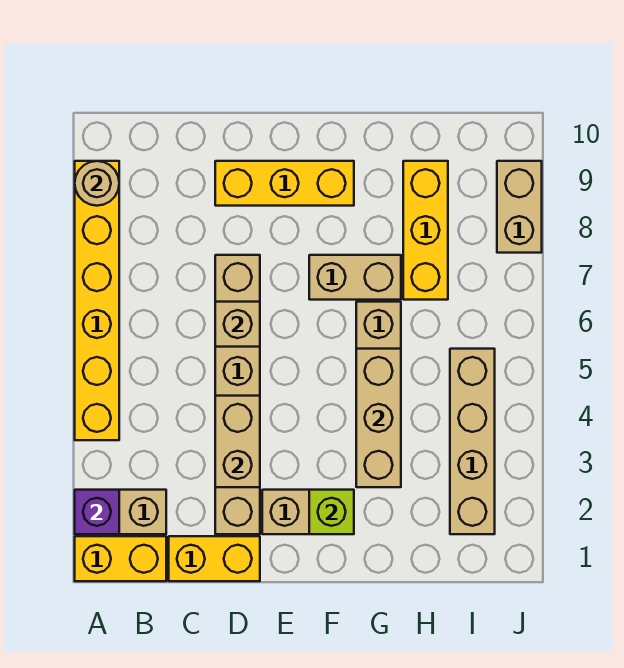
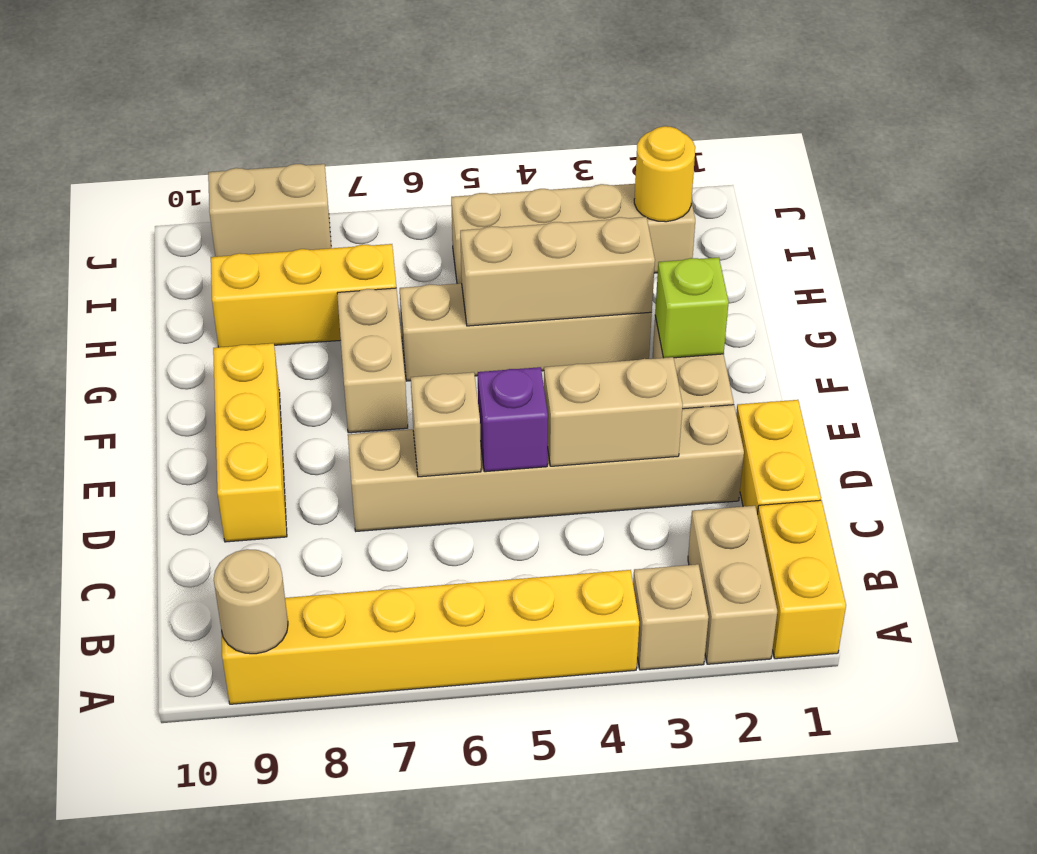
purple 1x1 brick [75,490,119,534] -> purple 1x1 brick moved to [478,367,548,472]
none -> tan 1x1 brick [633,564,709,670]
none -> yellow 1x1 round brick [634,126,695,222]

